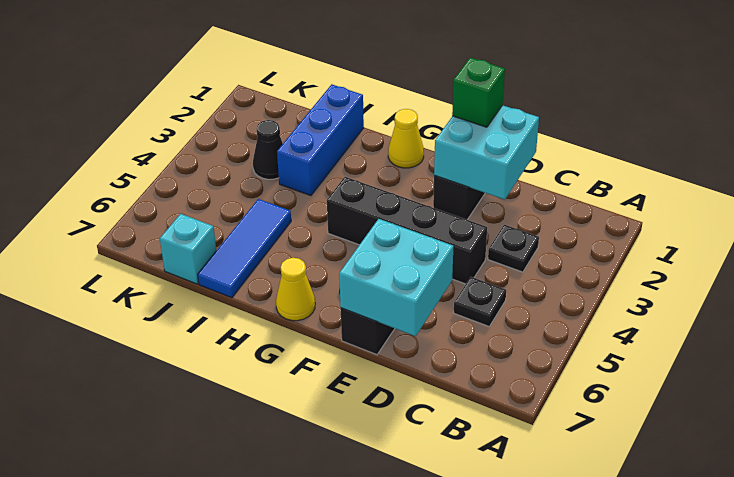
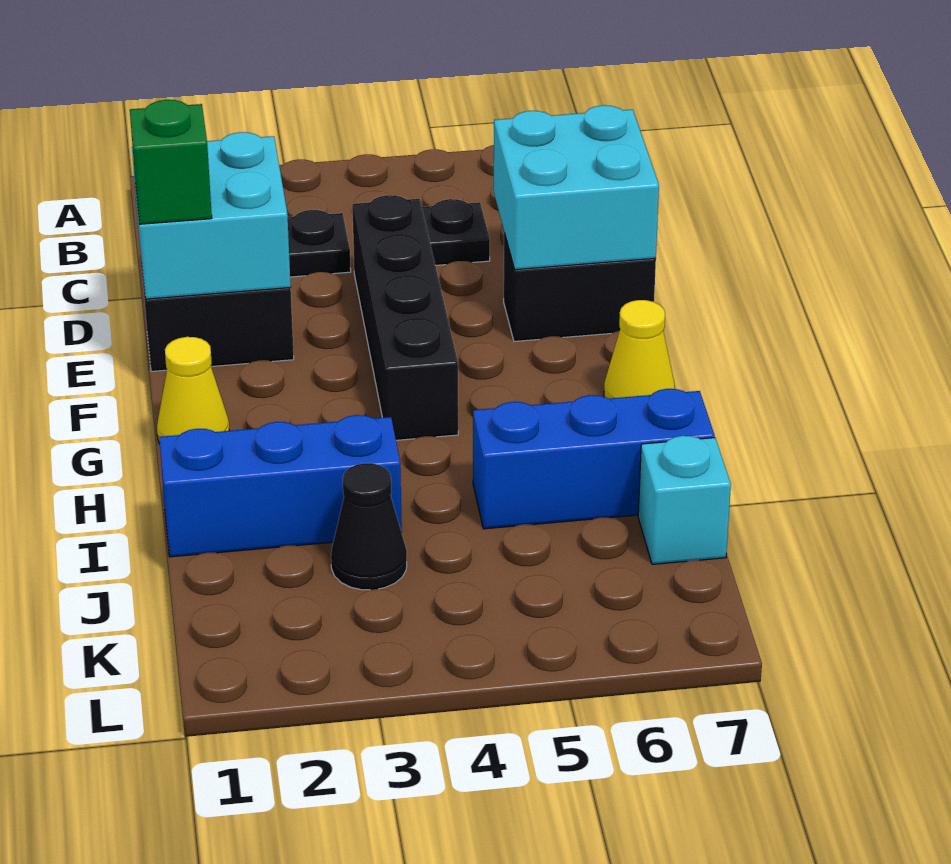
blue 1x3 tile [198,199,291,298] -> blue 1x3 brick [473,389,715,529]

